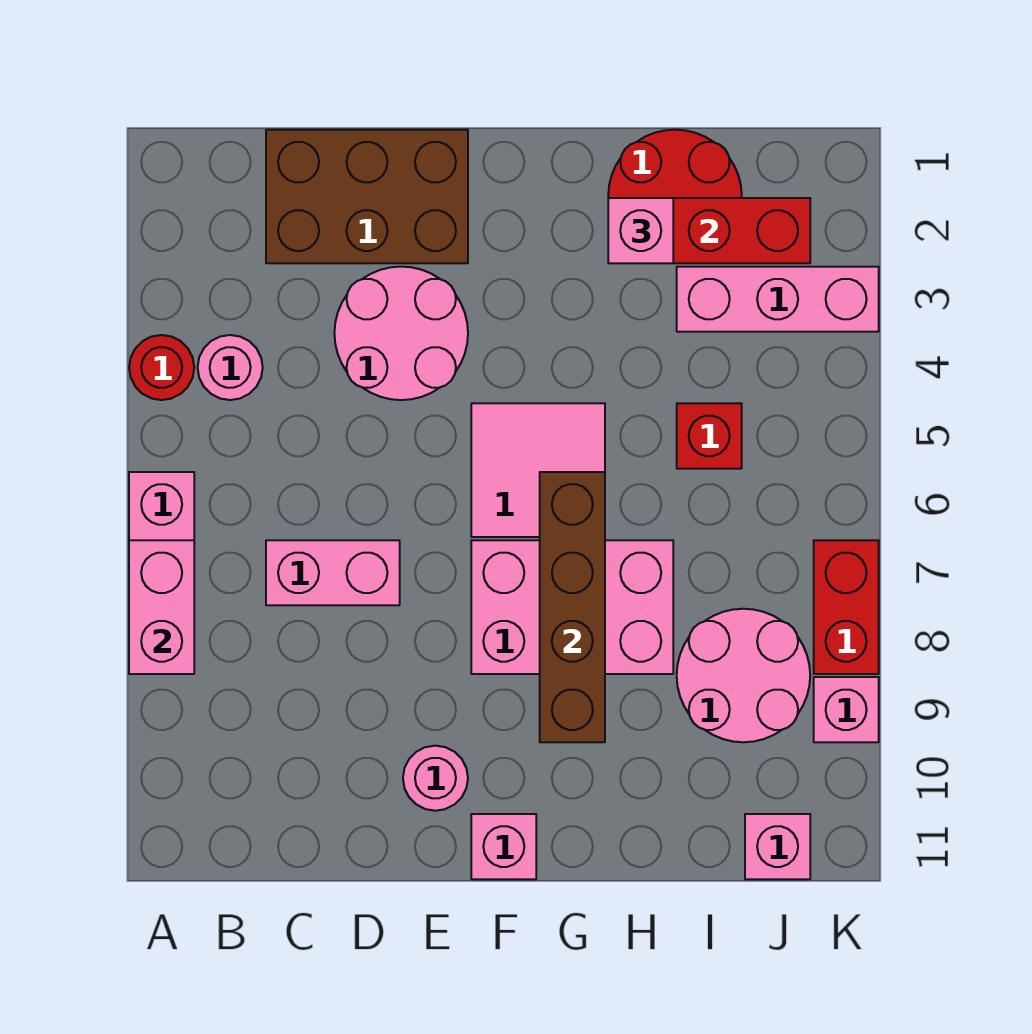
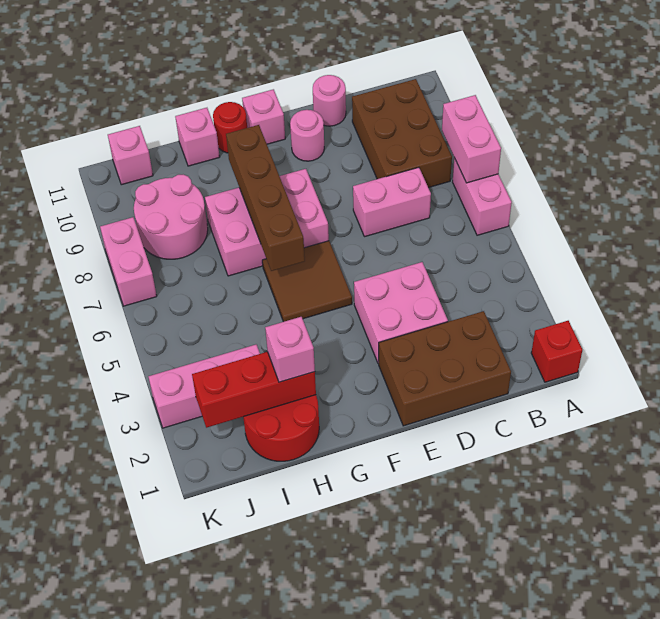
red 1x1 round brick [129,335,194,400] -> red 1x1 round brick moved to [213,102,247,153]
pink 1x1 round brick [198,335,263,400] -> pink 1x1 round brick moved to [313,75,346,126]
none -> brown 2x3 brick [352,79,452,188]
pink 2x2 round brick [334,267,468,400] -> pink 2x2 brick [354,262,448,363]
pink 2x2 tile [471,403,605,537] -> brown 2x2 tile [262,241,352,322]
red 1x1 brick [677,403,742,469] -> red 1x1 brick moved to [531,321,582,382]
red 1x2 brick [814,540,879,674] -> pink 1x2 brick [100,217,157,306]
pink 1x1 brick [814,677,879,742] -> pink 1x1 brick moved to [175,108,220,166]

